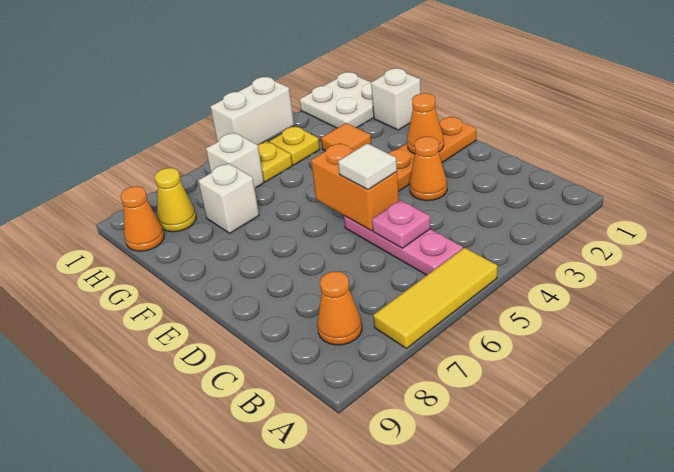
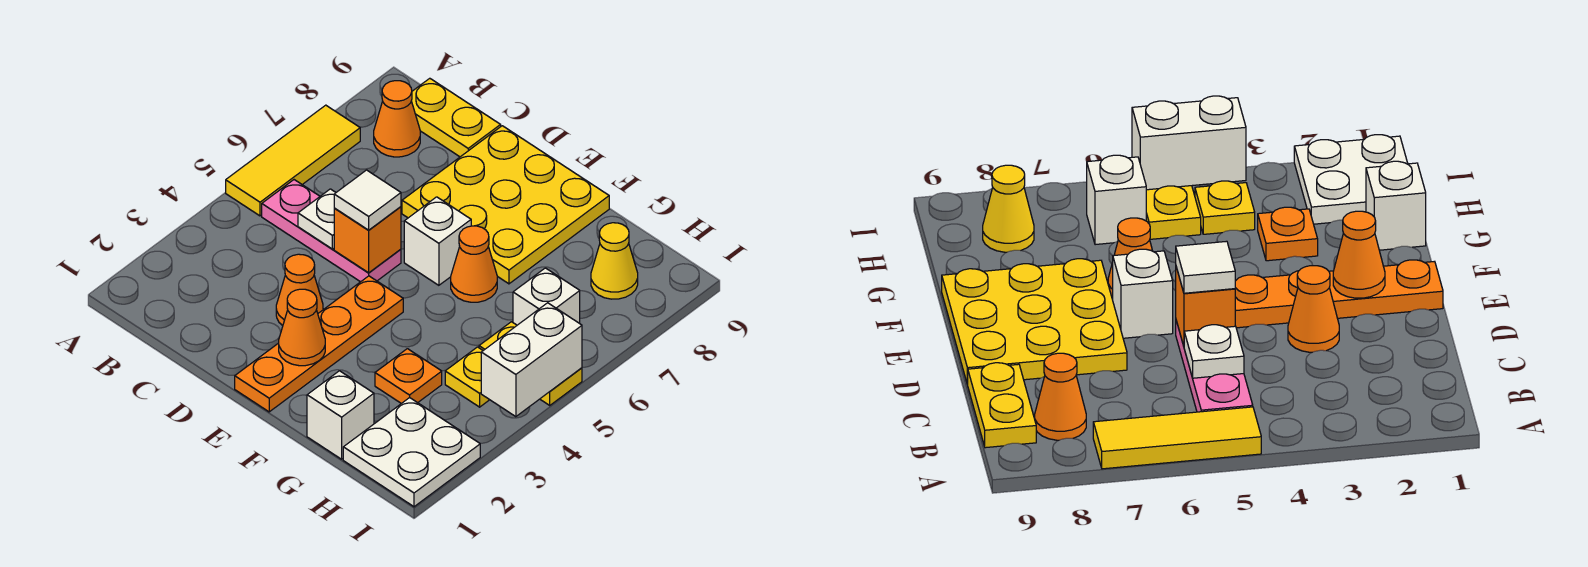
none -> yellow 1x2 plate [411,78,501,157]
pink 1x1 plate [372,200,430,248] -> white 1x1 plate [298,189,336,249]
orange 1x2 brick [311,143,399,231] -> orange 1x1 brick [334,207,401,273]
none -> yellow 3x3 plate [402,126,609,284]
orange 1x1 tile [321,123,371,151] -> orange 1x1 plate [375,349,442,404]
white 1x1 brick [198,163,259,233] -> white 1x1 brick moved to [404,197,471,285]
orange 1x1 cone [120,186,164,251] -> orange 1x1 cone moved to [451,226,497,302]

